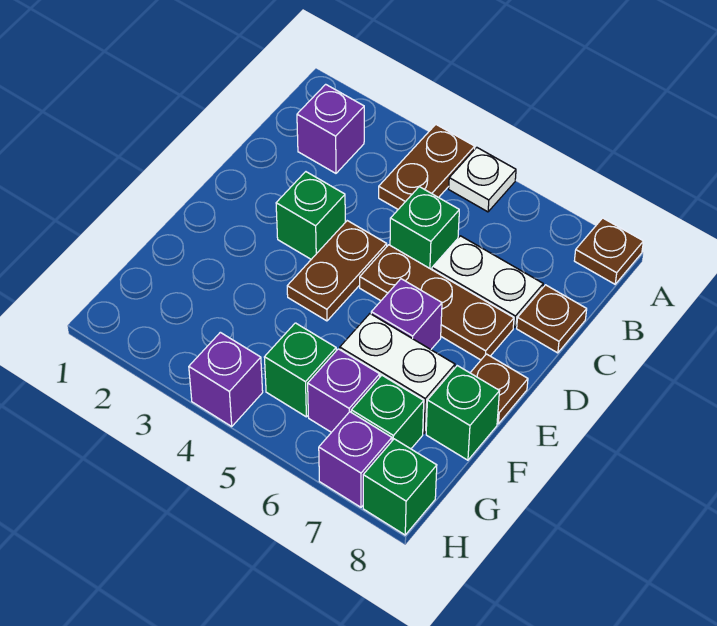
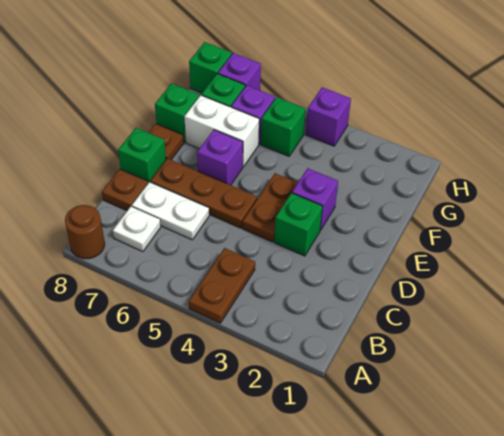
white 1x1 plate [449,147,516,212] -> white 1x1 plate moved to [113,207,161,252]
brown 1x1 plate [574,218,643,284] -> brown 1x1 round brick [65,205,105,259]
purple 1x1 brick [297,84,364,173] -> purple 1x1 brick moved to [292,168,338,230]
green 1x1 brick [390,187,459,270] -> green 1x1 brick moved to [118,128,166,183]

